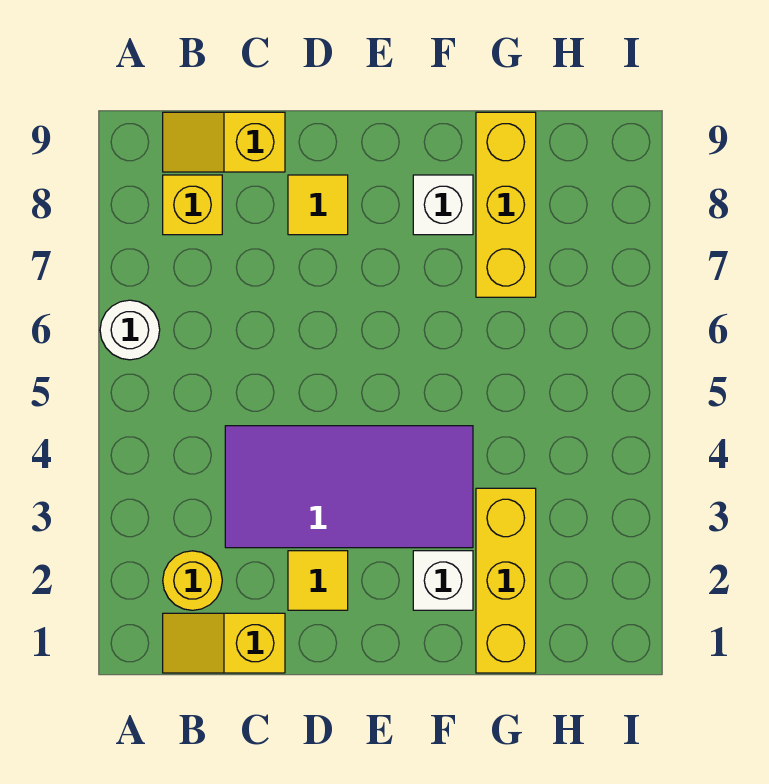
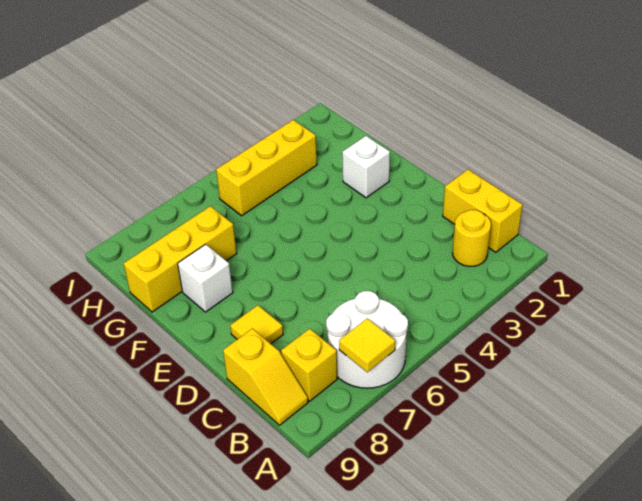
white 1x1 round brick [100,300,160,360] -> white 2x2 round brick [326,291,408,388]
yellow 1x2 slope [163,613,285,673] -> yellow 1x2 brick [443,170,523,252]
purple 2x4 tile [225,426,473,548] -> none
yellow 1x1 tile [288,551,348,610] -> yellow 1x1 tile moved to [339,318,395,372]
yellow 1x3 brick [476,488,536,673] -> yellow 1x3 brick moved to [216,120,317,216]

